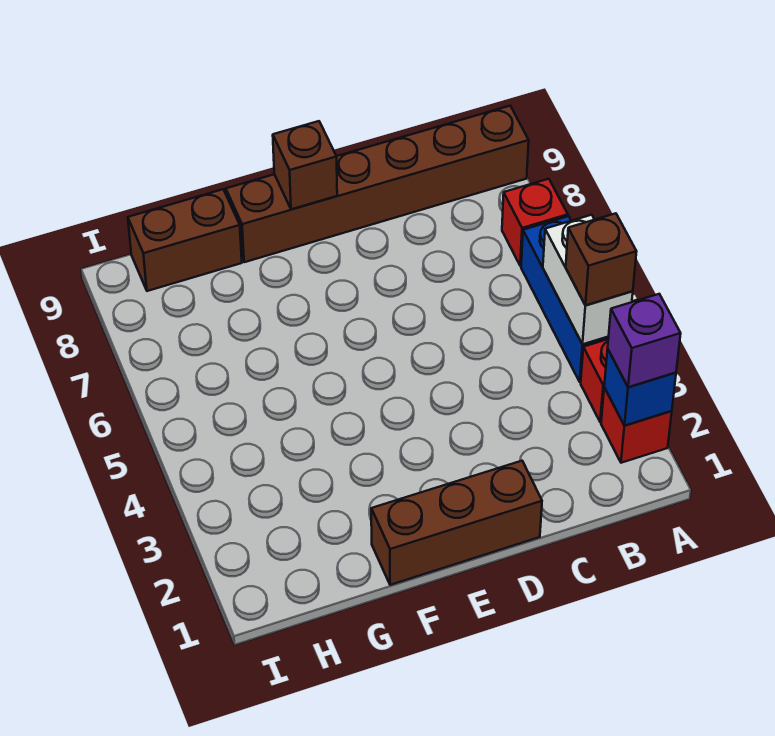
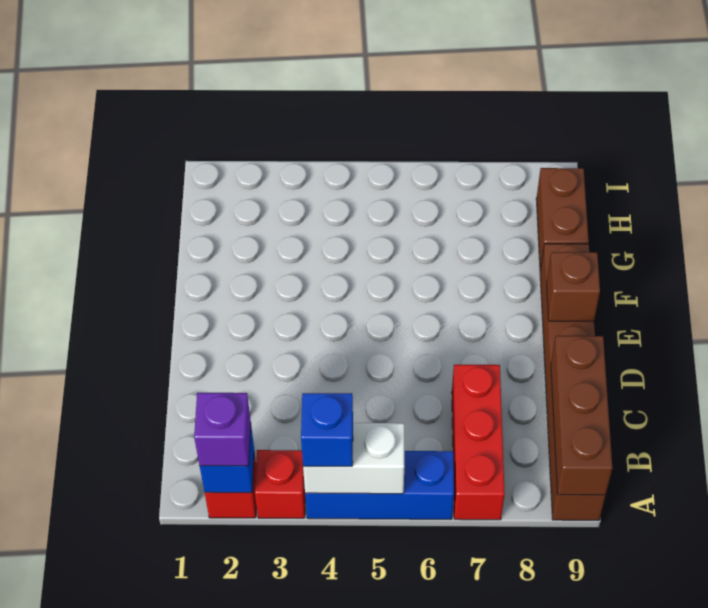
brown 1x1 brick [566,213,637,305] -> blue 1x1 brick [301,393,353,466]
red 1x1 brick [502,179,568,266] -> red 1x3 brick [452,365,505,520]
brown 1x3 brick [371,461,542,585] -> brown 1x3 brick moved to [551,336,612,495]

